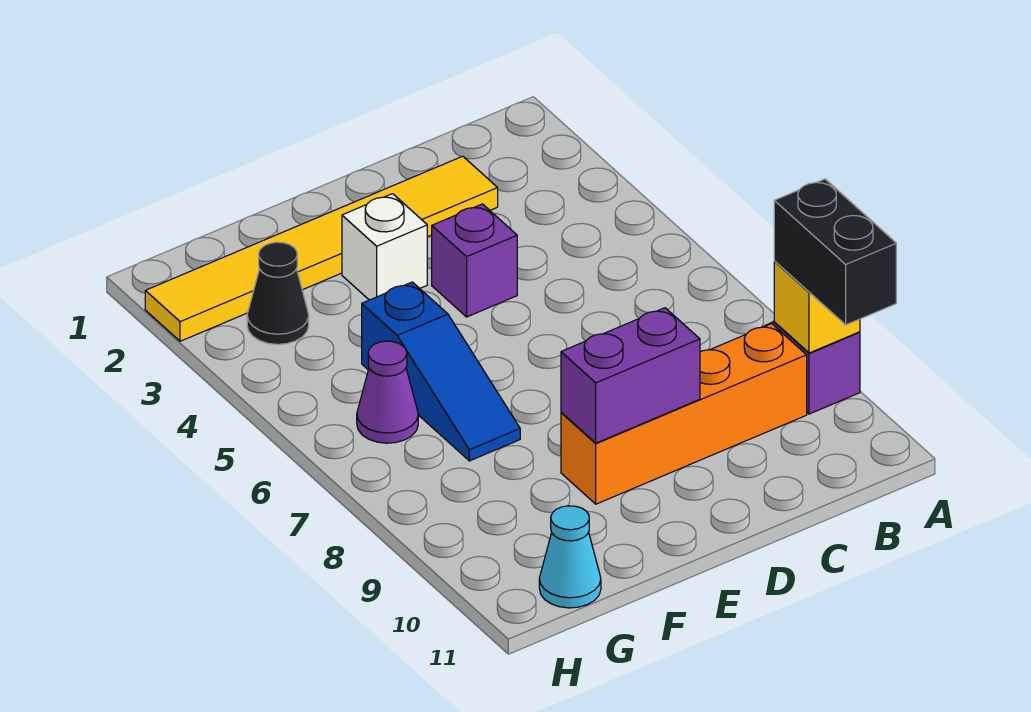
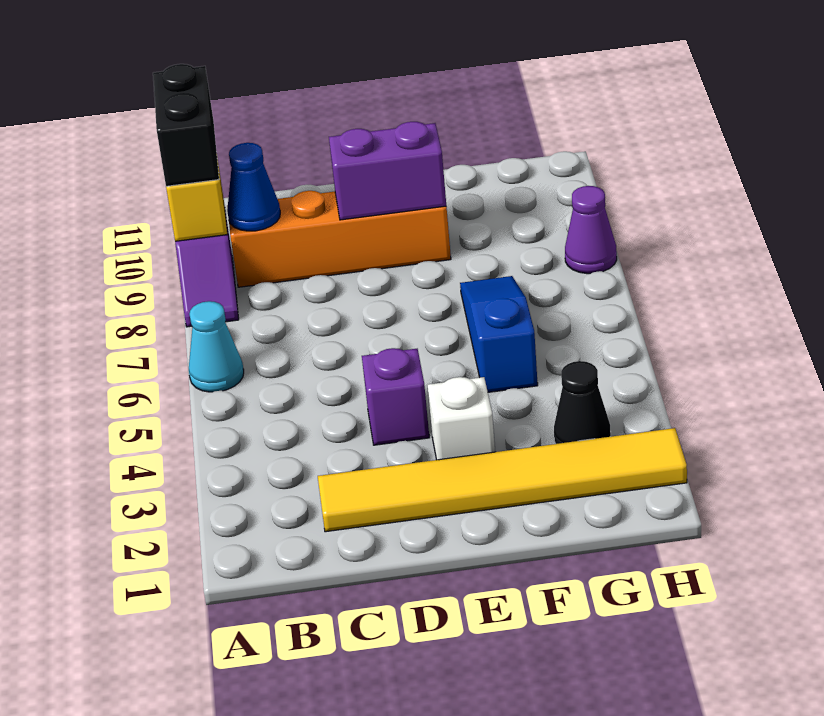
none -> blue 1x1 cone [227,143,280,231]
purple 1x1 cone [357,341,418,443] -> purple 1x1 cone moved to [565,186,617,274]
cyan 1x1 cone [539,506,601,608] -> cyan 1x1 cone moved to [189,301,244,392]

